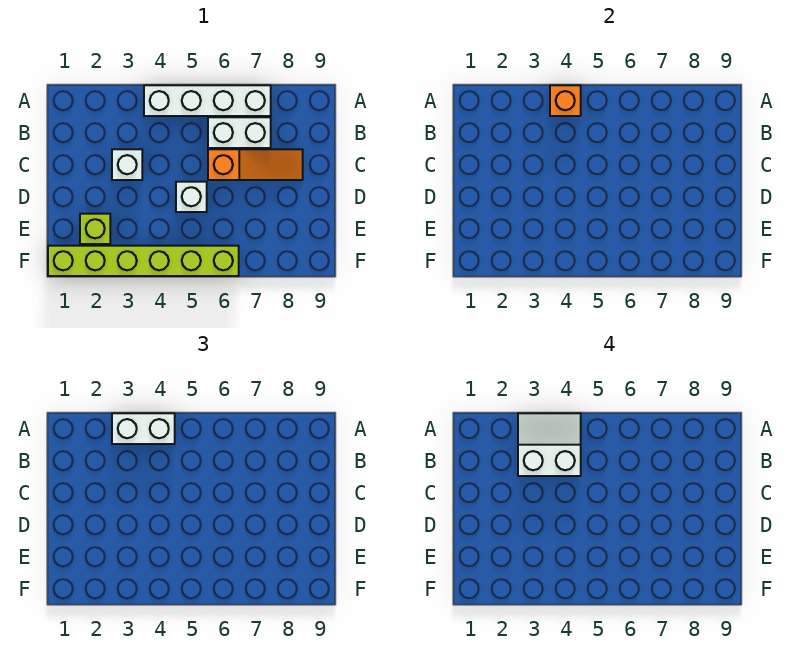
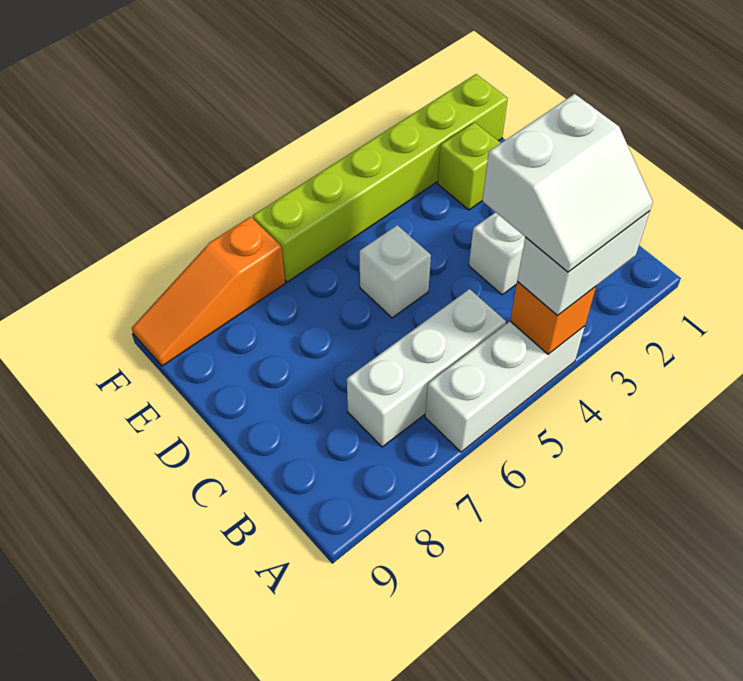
white 1x4 brick [144,85,271,116] -> white 1x3 brick [425,321,585,452]
white 1x2 brick [208,117,271,148] -> white 1x3 brick [347,289,506,447]
orange 1x3 slope [208,149,303,180] -> orange 1x3 slope moved to [132,217,285,366]

